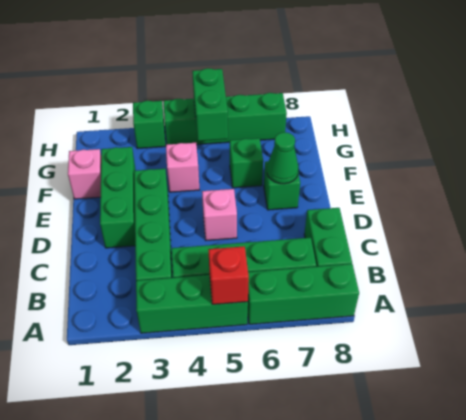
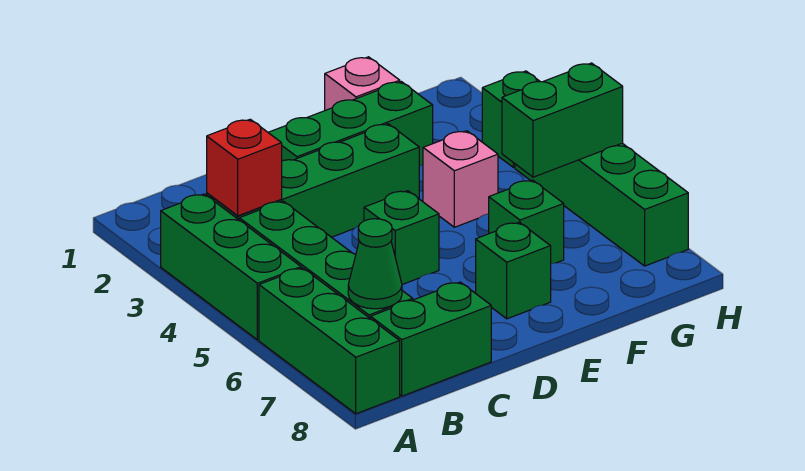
red 1x1 brick [208,246,249,304] -> red 1x1 brick moved to [207,119,282,216]
pink 1x1 brick [202,189,237,240] -> green 1x1 brick [364,191,439,285]
green 1x1 cone [267,132,298,184] -> green 1x1 cone moved to [348,219,402,309]

